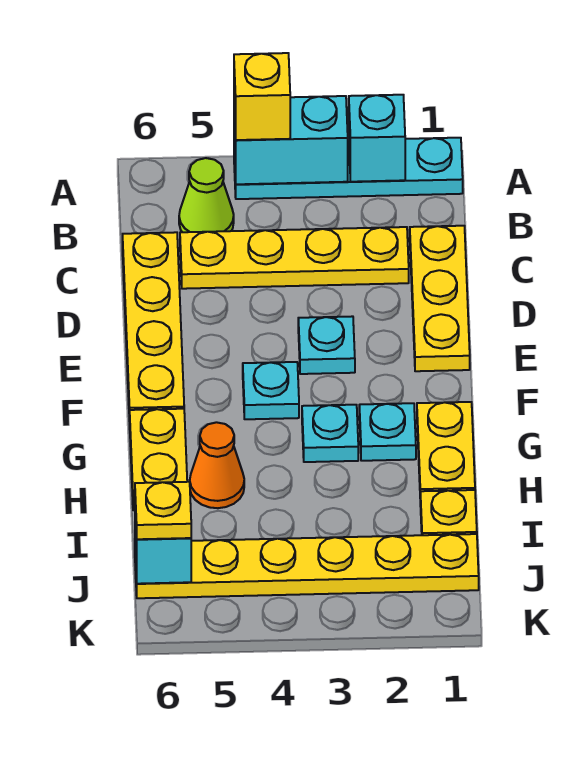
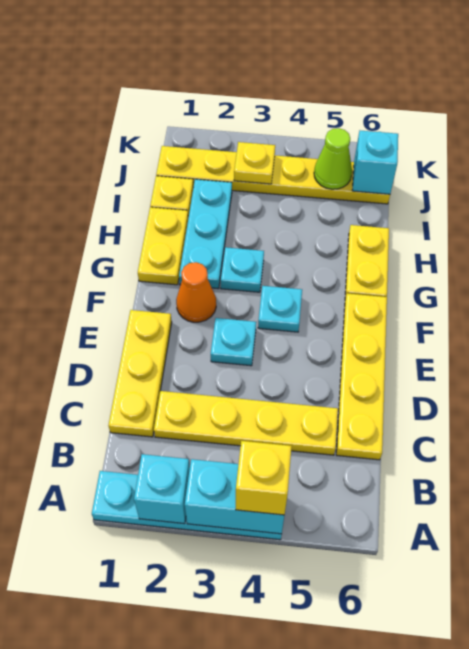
lime 1x1 cone [179,158,234,232] -> lime 1x1 cone moved to [314,128,352,189]
cyan 1x1 plate [359,403,416,461] -> cyan 1x3 plate [179,179,232,289]
orange 1x1 cone [190,422,244,508] -> orange 1x1 cone moved to [176,262,216,322]
yellow 1x1 plate [135,482,191,539] -> yellow 1x1 plate moved to [234,142,275,184]

